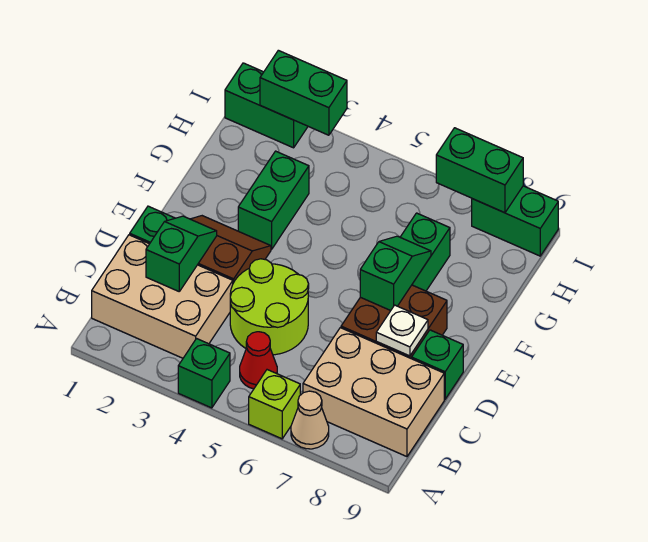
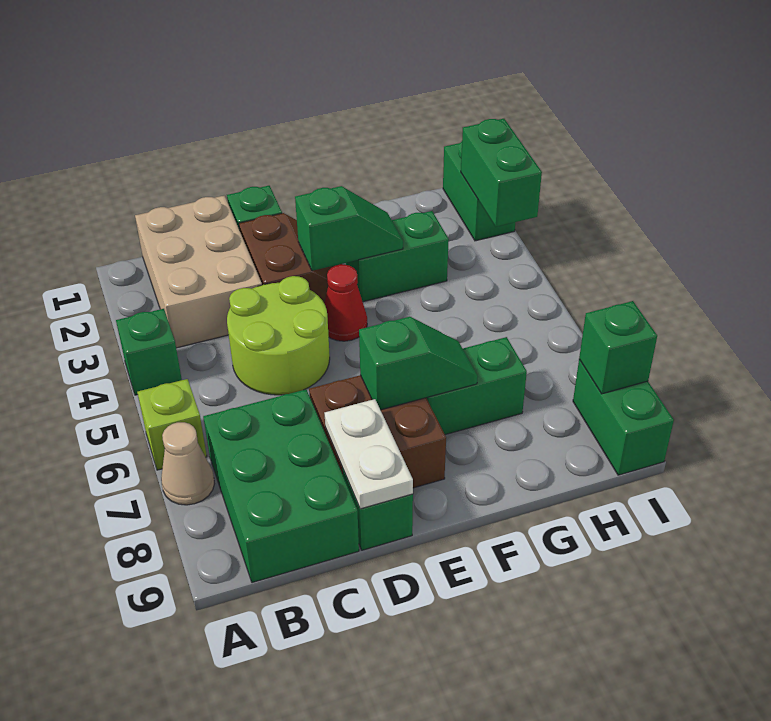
red 1x1 cone [240,332,277,389] -> red 1x1 cone moved to [324,265,367,341]
tan 2x3 brick [303,328,444,457] -> green 2x3 brick [203,389,359,583]
green 1x2 slope [146,216,217,291] -> green 1x2 slope moved to [295,186,403,271]
white 1x1 plate [376,305,428,356] -> white 1x2 plate [324,399,413,509]
green 1x2 brick [436,128,523,213] -> green 1x1 brick [579,301,657,394]

